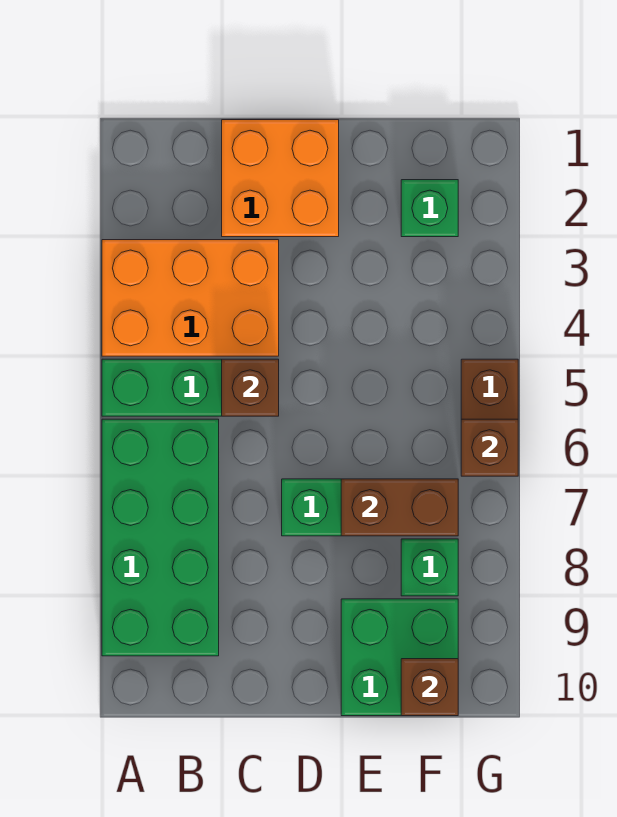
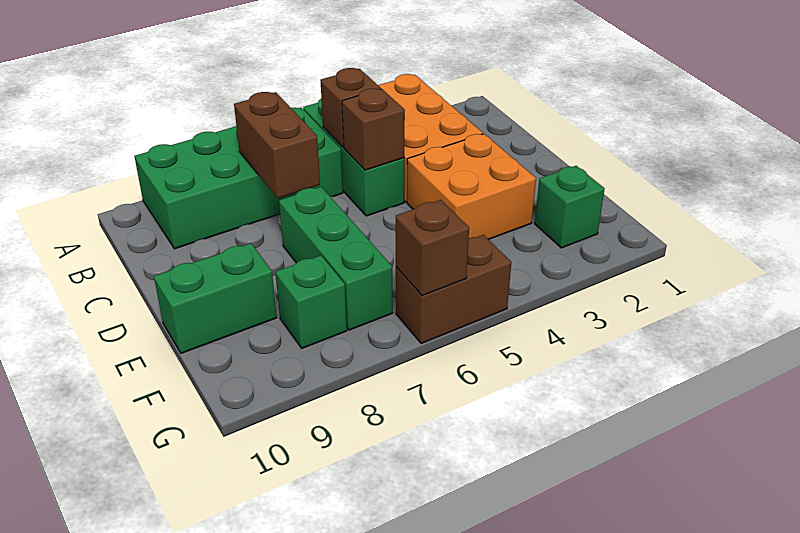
orange 2x2 brick [222,120,339,237] -> orange 2x2 brick moved to [407,134,536,239]
brown 1x2 brick [341,479,458,536] -> brown 1x2 brick moved to [234,92,320,198]
green 2x2 brick [341,599,458,716] -> green 1x2 brick [154,243,277,353]
brown 1x1 brick [401,659,458,716] -> brown 1x1 brick moved to [320,68,381,147]

